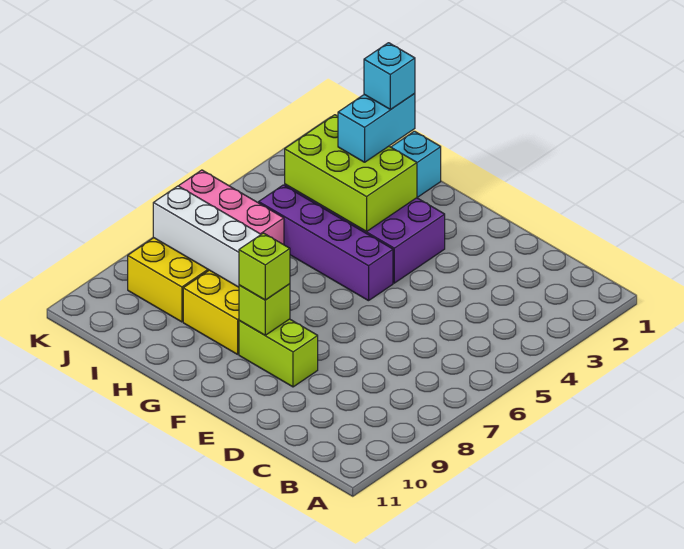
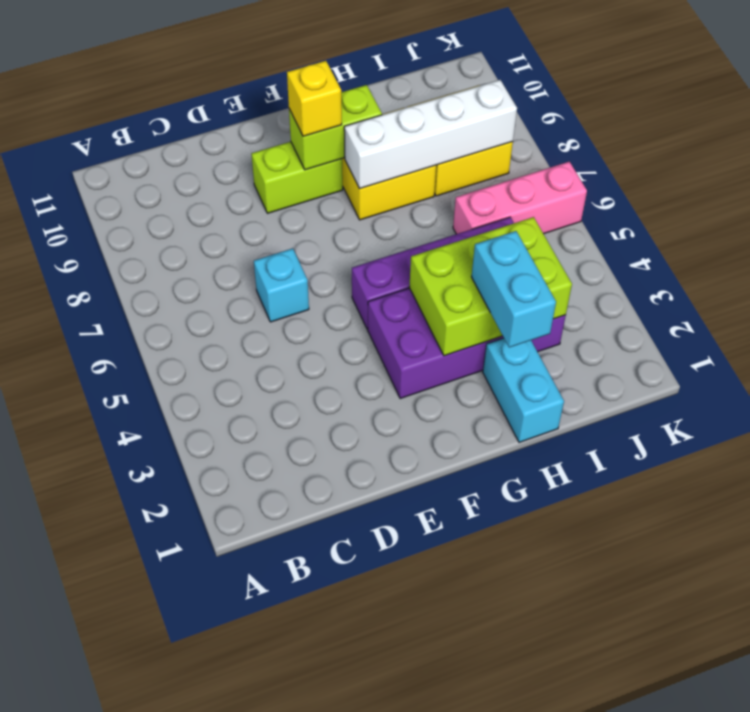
lime 1x1 brick [239,284,290,335] -> lime 1x2 brick [289,85,382,170]
lime 1x1 brick [239,233,290,300] -> yellow 1x1 brick [287,61,342,136]
cyan 1x1 brick [364,43,415,110] -> cyan 1x1 brick moved to [254,248,309,322]

